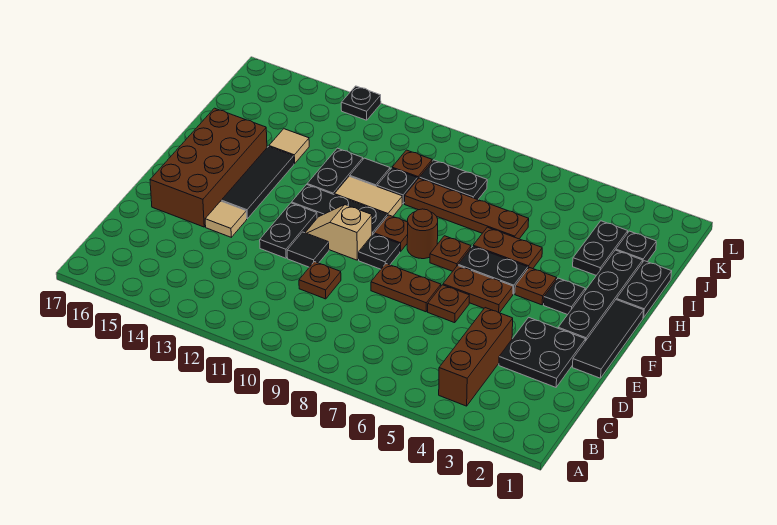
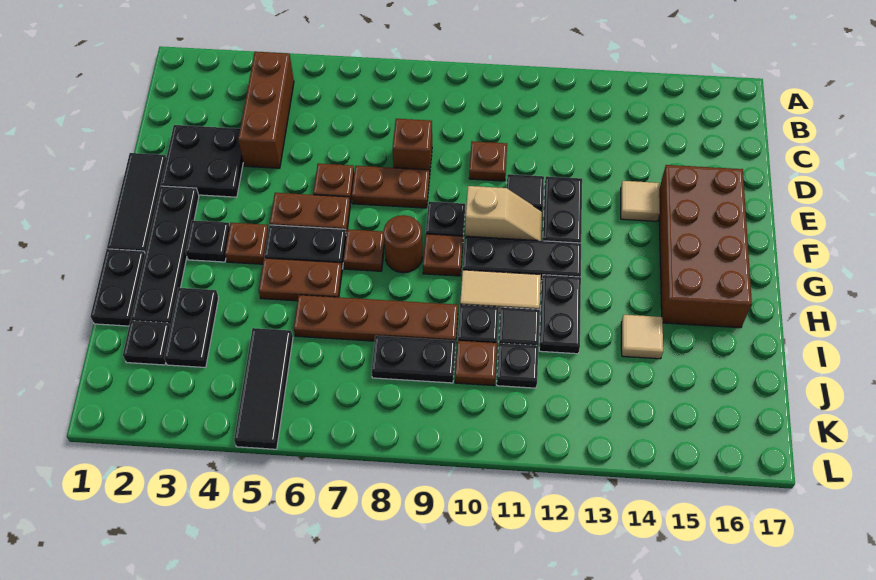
none -> brown 1x1 brick [393,119,432,172]
black 1x3 tile [221,146,294,219] -> black 1x3 tile moved to [234,328,293,449]
black 1x1 plate [341,86,381,120] -> black 1x1 plate moved to [497,343,538,388]

